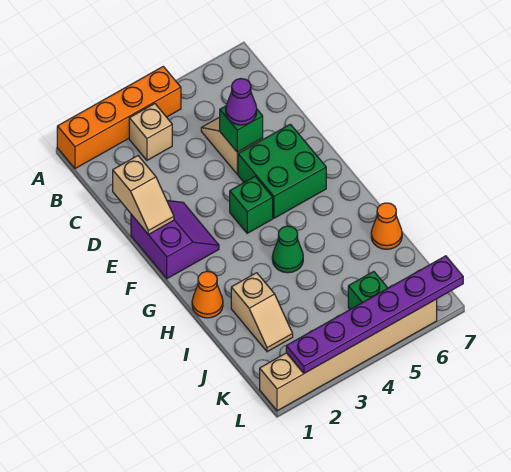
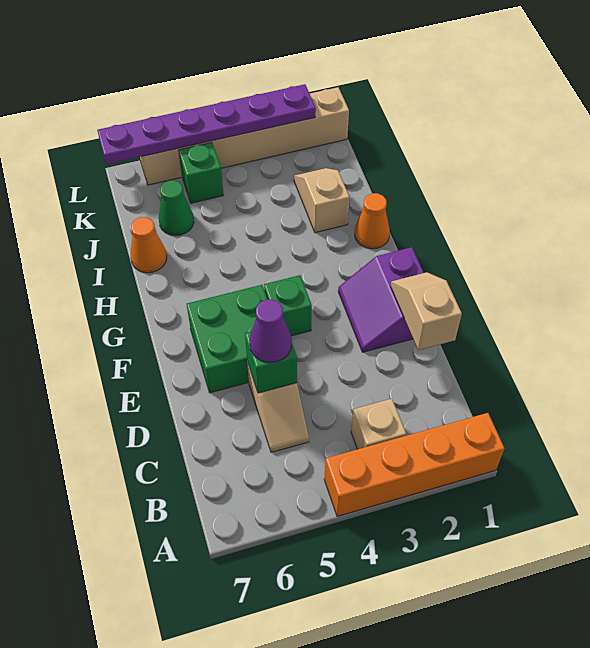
green 1x1 cone [272,226,303,273] -> green 1x1 cone moved to [159,180,194,236]

